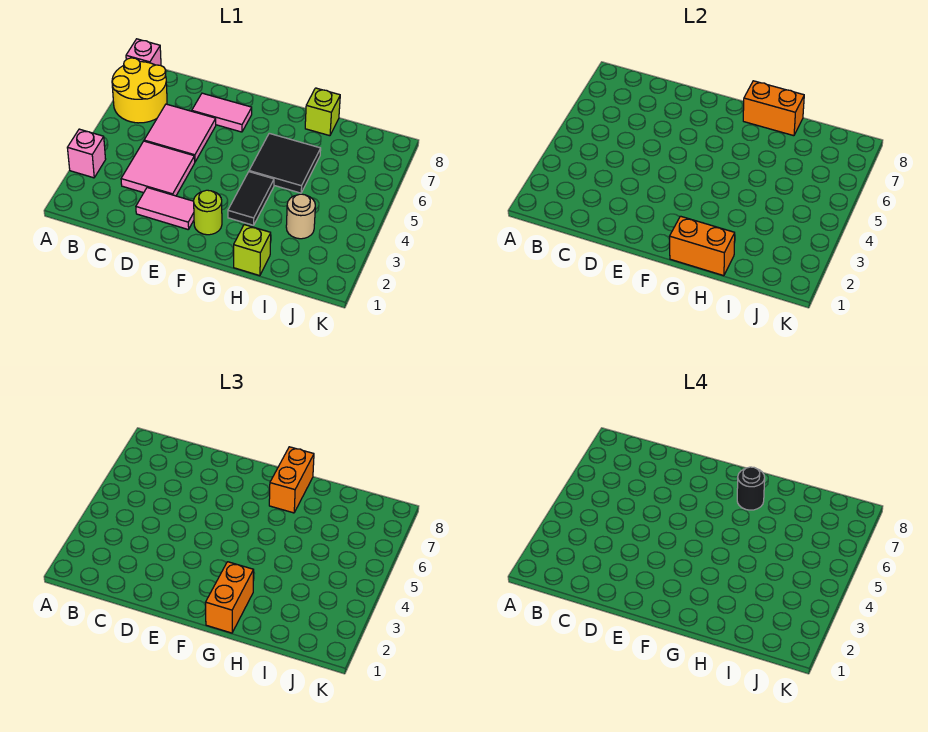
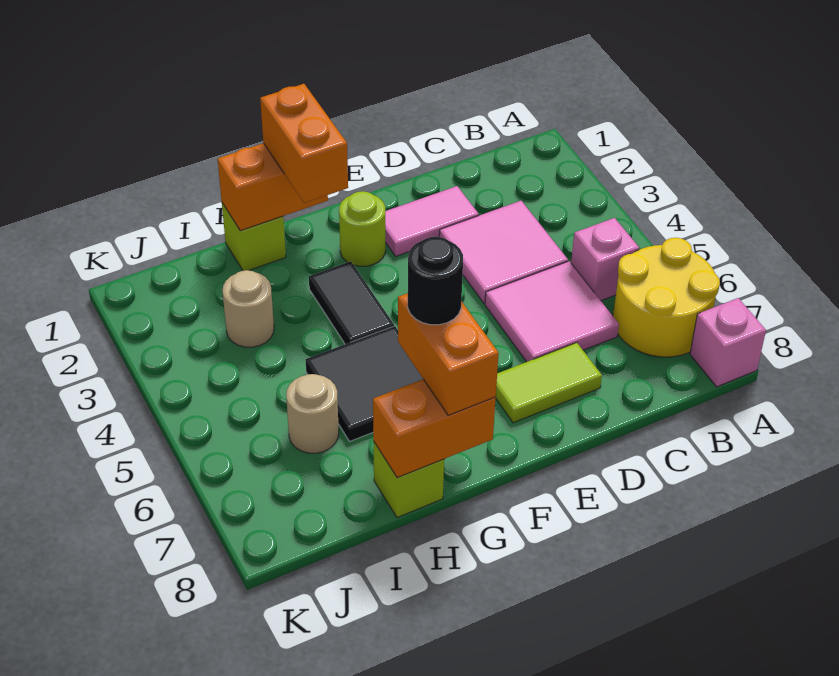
pink 1x1 brick [67,129,106,178] -> pink 1x1 brick moved to [571,218,639,301]
pink 1x2 tile [192,93,252,132] -> lime 1x2 tile [496,343,602,423]
none -> tan 1x1 round brick [286,374,339,453]

